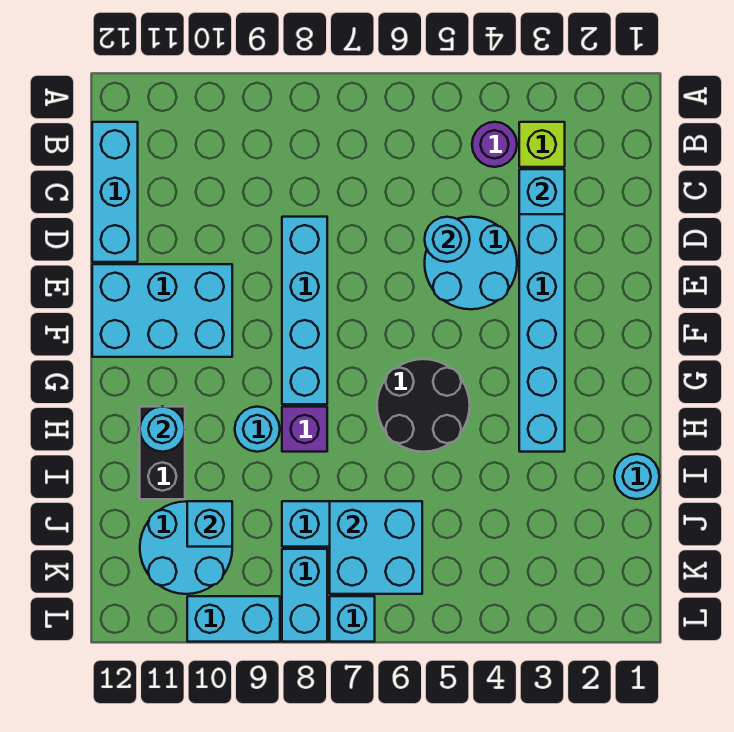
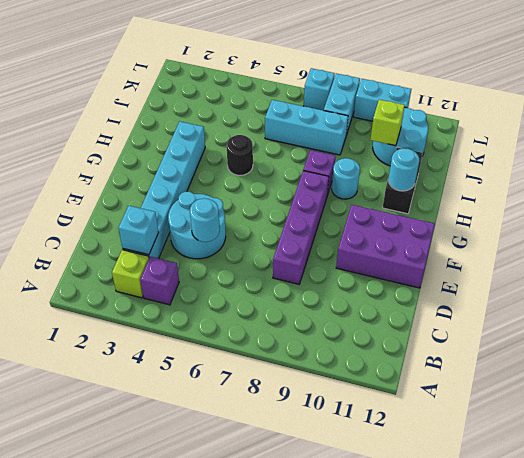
purple 1x1 round brick [472,122,517,167] -> purple 1x1 brick [140,257,179,305]
cyan 1x3 brick [92,122,138,262] -> none
cyan 1x4 brick [282,217,327,404] -> purple 1x4 brick [273,171,329,284]
cyan 2x3 brick [92,264,232,357] -> purple 2x3 brick [336,205,435,288]
black 2x2 round brick [377,359,470,452] -> black 1x1 round brick [227,135,253,175]
cyan 1x1 round brick [614,454,659,499] -> none
cyan 2x2 brick [330,501,422,594] -> none
cyan 1x1 brick [187,501,232,547] -> lime 1x1 brick [370,99,405,146]

